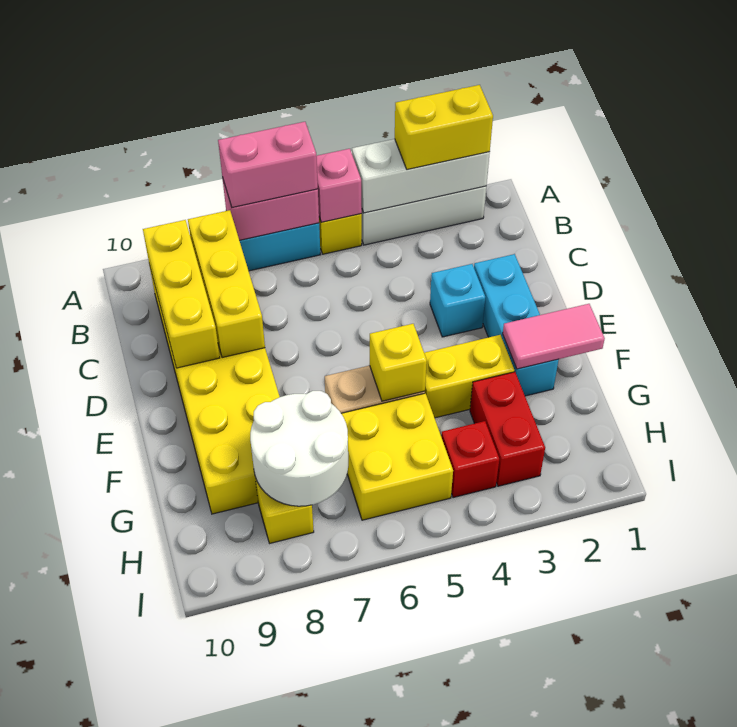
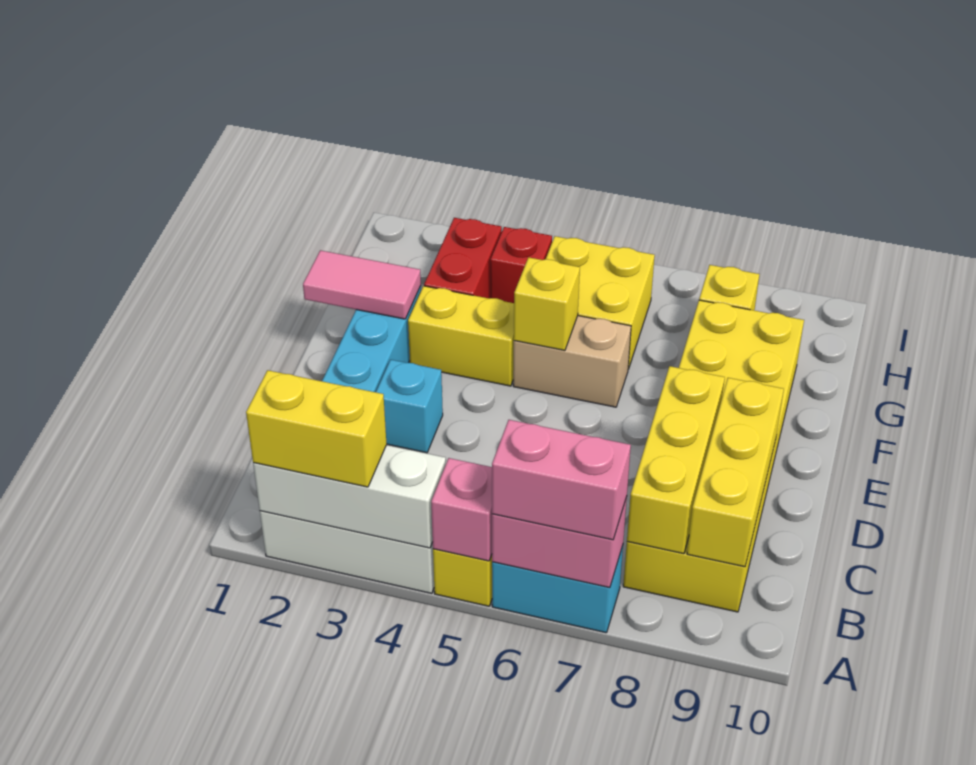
white 2x2 round brick [250,391,348,506] -> none

